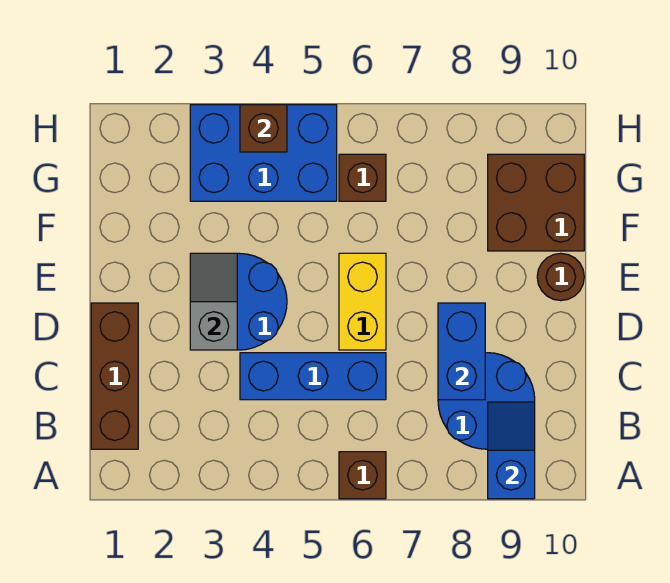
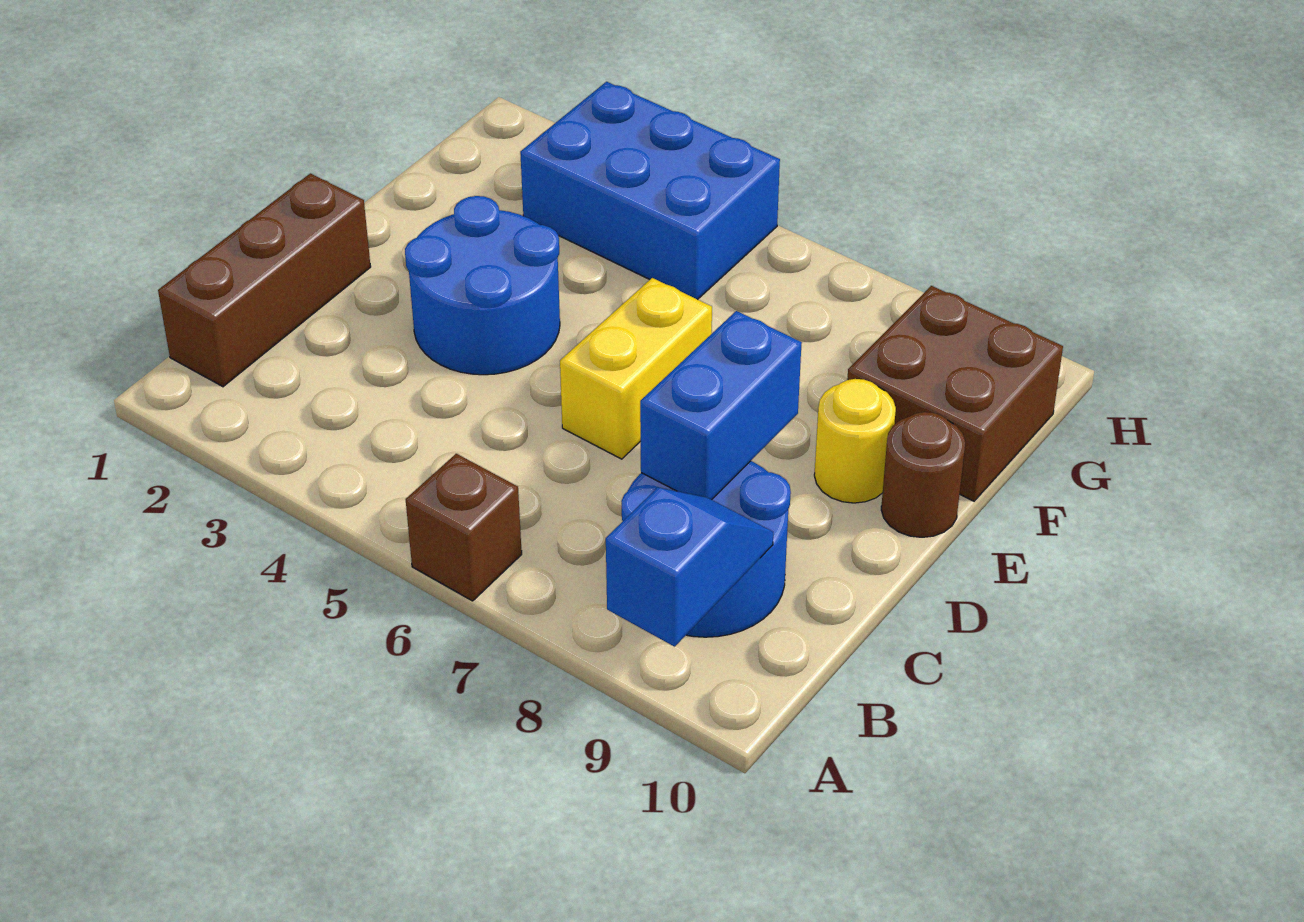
blue 1x3 brick [240,353,386,400] -> none
grey 1x2 slope [190,253,237,350] -> none
none -> yellow 1x1 round brick [814,379,896,503]
brown 1x1 brick [339,154,386,201] -> none
brown 1x1 brick [240,105,287,152] -> none

